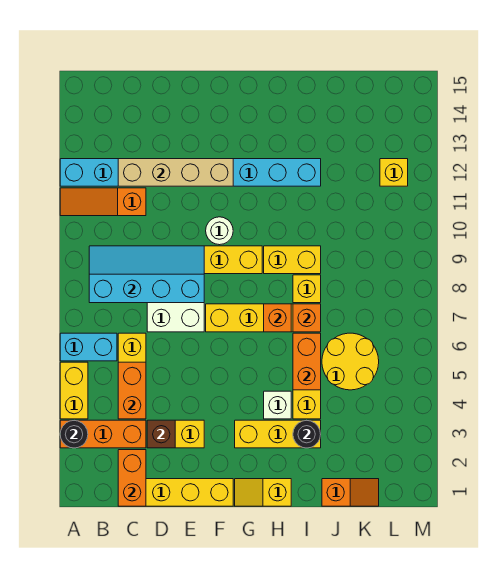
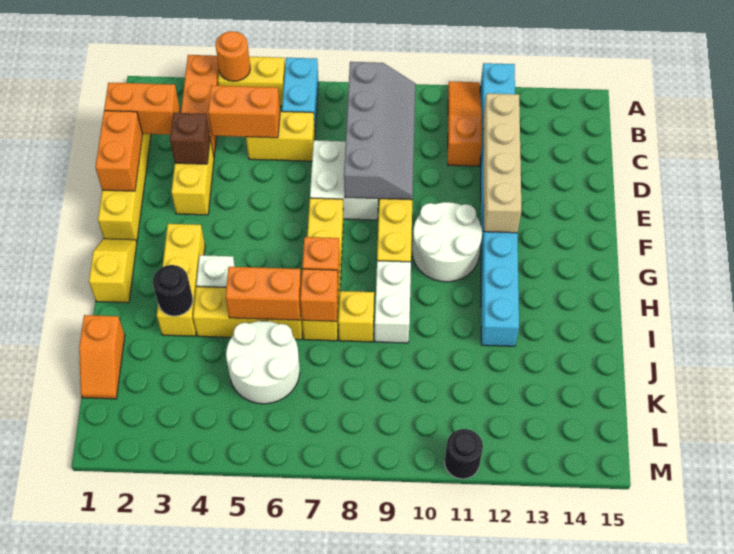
black 1x1 round brick [60,420,88,448] -> black 1x1 round brick moved to [445,429,483,479]
none -> orange 1x1 round brick [216,31,250,81]
cyan 2x4 slope [89,246,204,303] -> grey 2x4 slope [344,62,415,200]
none -> orange 1x2 brick [95,111,143,191]
white 1x1 round brick [206,217,233,245] -> white 2x2 round brick [412,202,482,282]
yellow 1x2 brick [264,246,321,274] -> white 1x2 brick [375,261,411,343]
yellow 2x2 round brick [322,333,379,390] -> white 2x2 round brick [226,321,300,404]
yellow 1x1 brick [380,159,408,186] -> none

